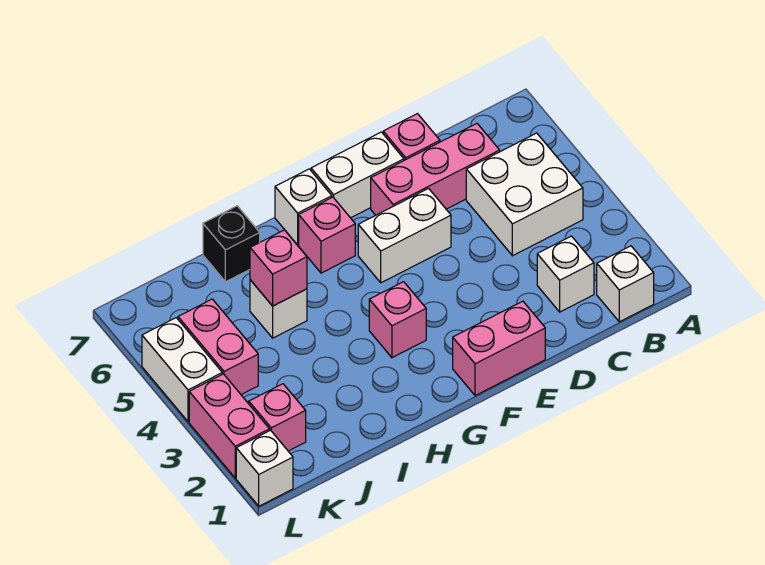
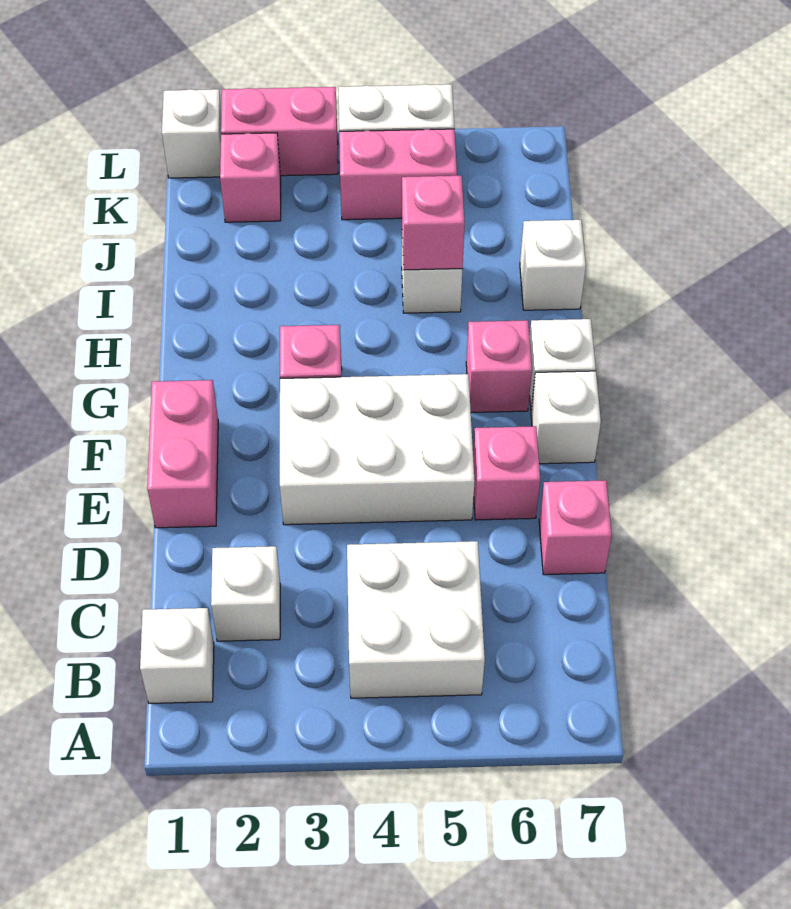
pink 1x3 brick [371,124,500,215] -> pink 1x1 brick [473,426,540,520]
white 1x2 brick [358,189,451,283] -> white 2x3 brick [280,374,475,525]
white 1x2 brick [311,132,404,218] -> white 1x1 brick [531,371,601,464]
black 1x1 brick [203,206,260,282] -> white 1x1 brick [520,220,586,310]

